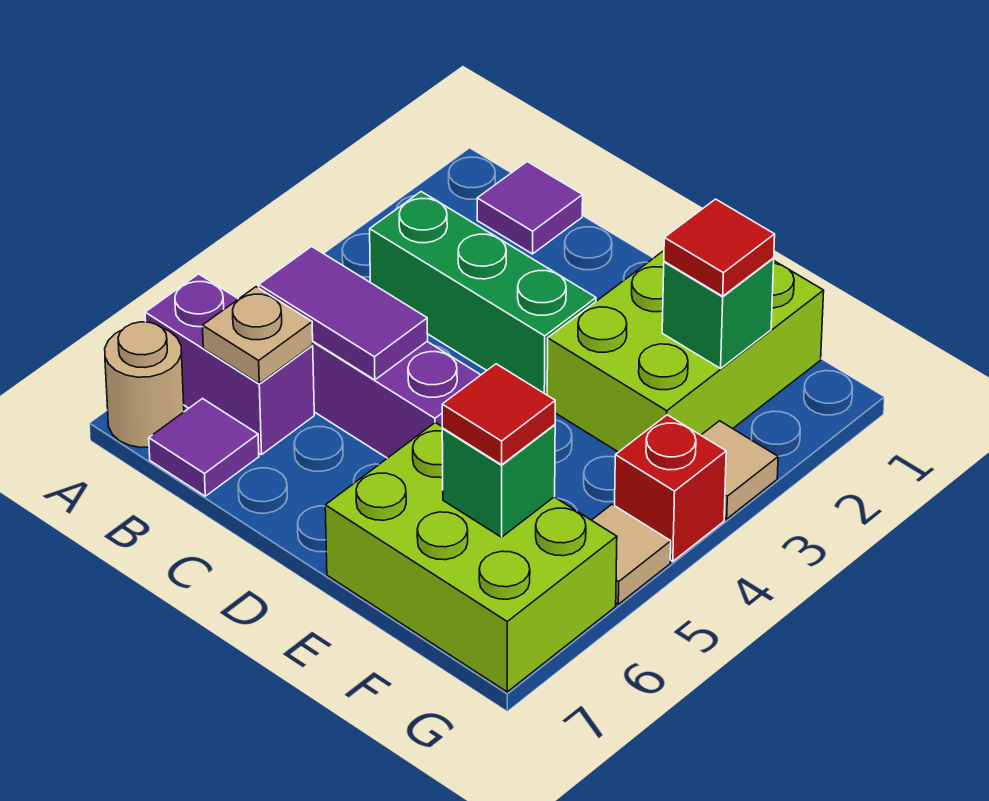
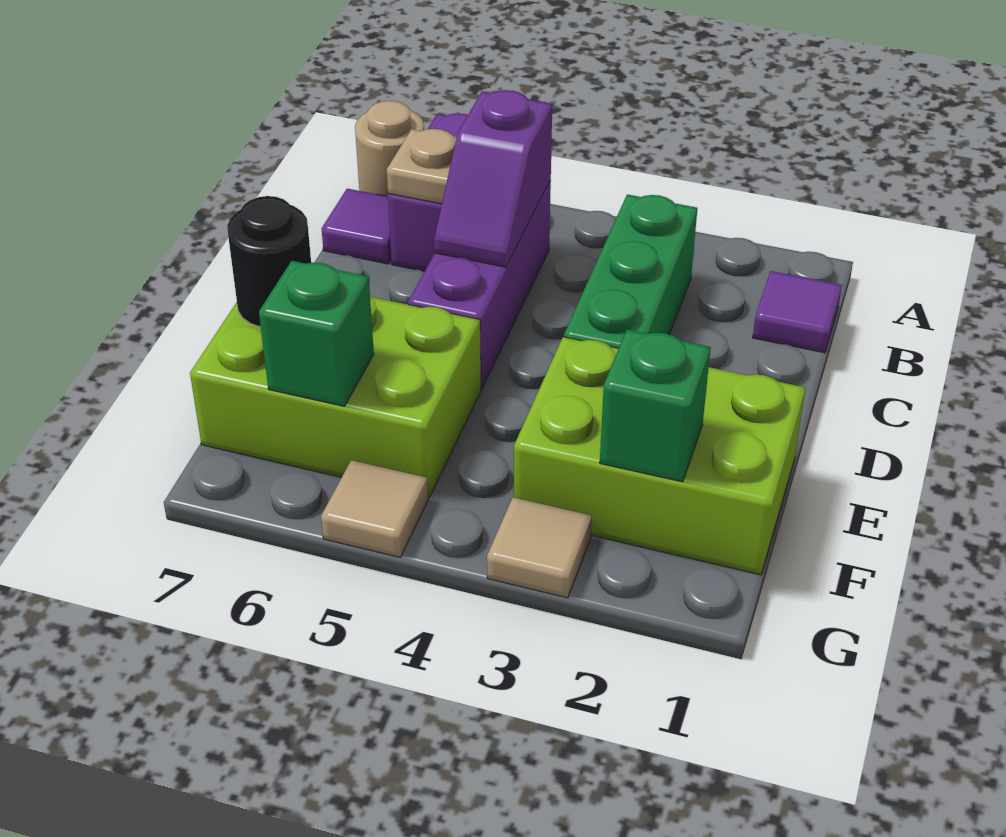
purple 1x2 tile [259,246,428,380] -> purple 1x2 slope [434,90,552,267]
lime 2x3 brick [325,422,617,692] -> lime 2x3 brick turned to [190,296,481,498]
none -> black 1x1 round brick [227,196,311,327]
red 1x1 tile [664,199,775,296] -> none
red 1x1 tile [442,364,555,465] -> none
red 1x1 brick [615,415,726,561] -> none

